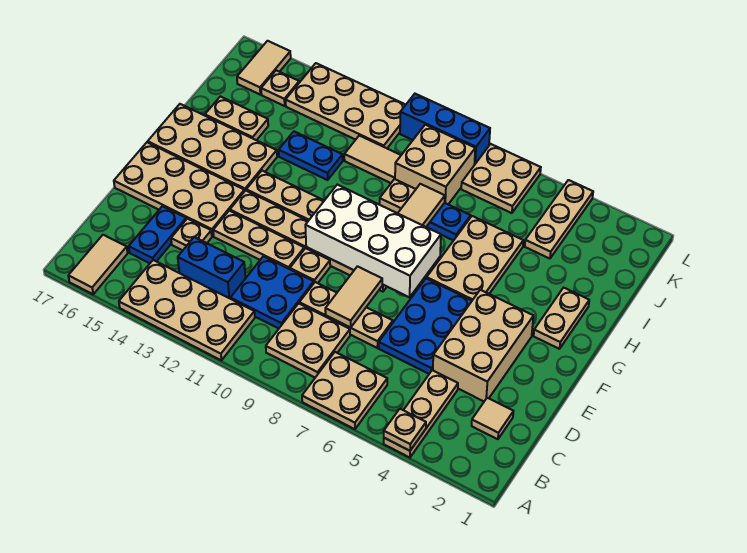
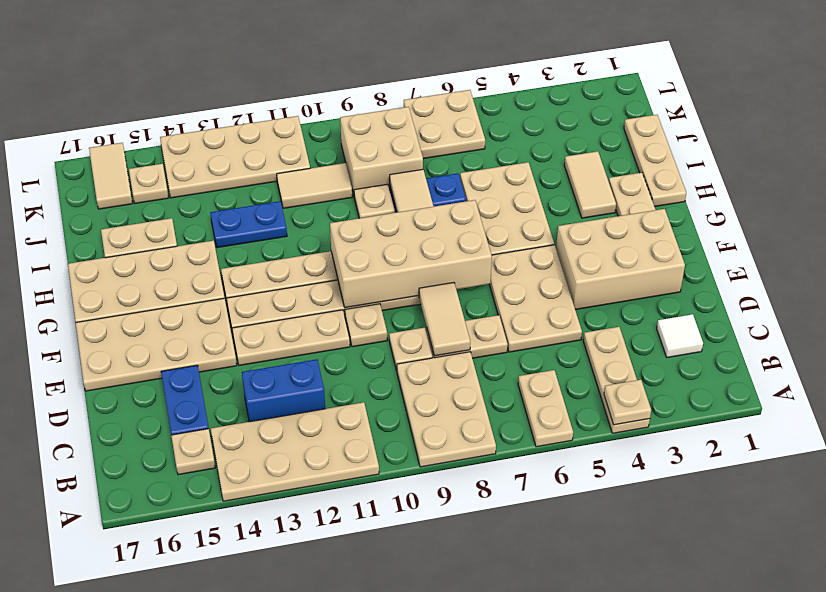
tan 2x2 plate [302,352,387,429] -> tan 1x2 plate [518,370,573,447]
tan 1x2 tile [68,235,128,294] -> tan 1x2 tile moved to [564,151,616,218]
tan 2x2 plate [266,303,350,377] -> tan 2x3 plate [397,352,496,467]
tan 1x1 tile [472,398,513,439] -> white 1x1 tile [657,314,703,358]
blue 2x2 plate [231,256,314,328] -> none
tan 2x3 brick [433,290,533,401] -> tan 2x3 brick turned to [556,209,685,310]
blue 2x3 plate [379,278,472,374] -> tan 2x3 plate [489,245,582,352]
tan 1x1 plate [171,219,212,250] -> tan 1x1 plate moved to [171,429,215,475]
white 2x4 brick [305,185,441,297] -> tan 2x4 brick [330,200,492,308]
tan 1x3 plate [525,180,593,259] -> tan 1x3 plate moved to [624,115,686,207]
blue 1x3 brick [400,94,490,165] -> none

